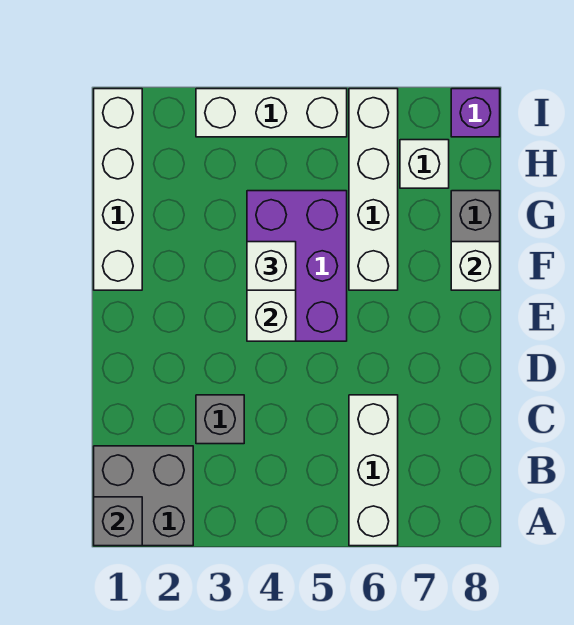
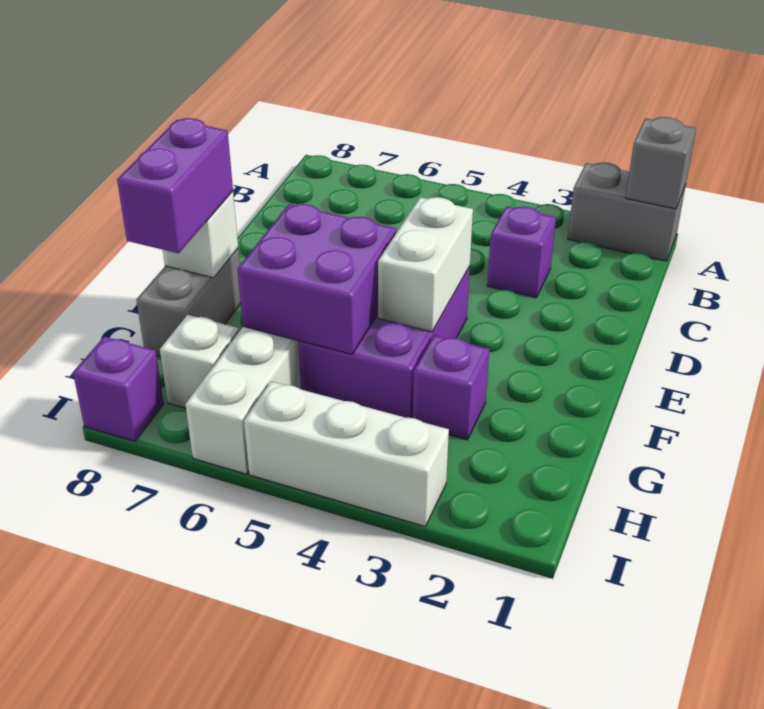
grey 2x2 brick [94,446,193,546] -> grey 1x2 brick [568,162,686,261]
white 1x3 brick [349,395,398,546] -> none
grey 1x1 brick [196,395,244,444] -> purple 1x1 brick [487,206,556,298]
white 1x4 brick [94,89,142,290] -> none
white 1x1 brick [247,242,296,290] -> none
none -> purple 2x2 brick [238,204,396,354]
none -> purple 1x2 brick [117,118,233,253]
none -> purple 1x1 brick [413,335,489,440]

